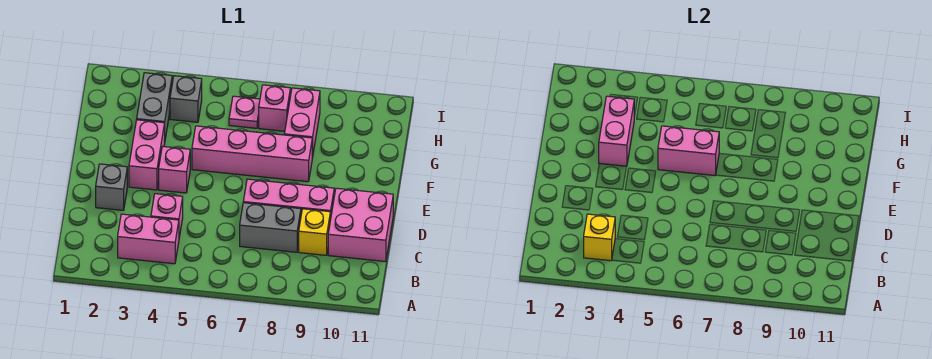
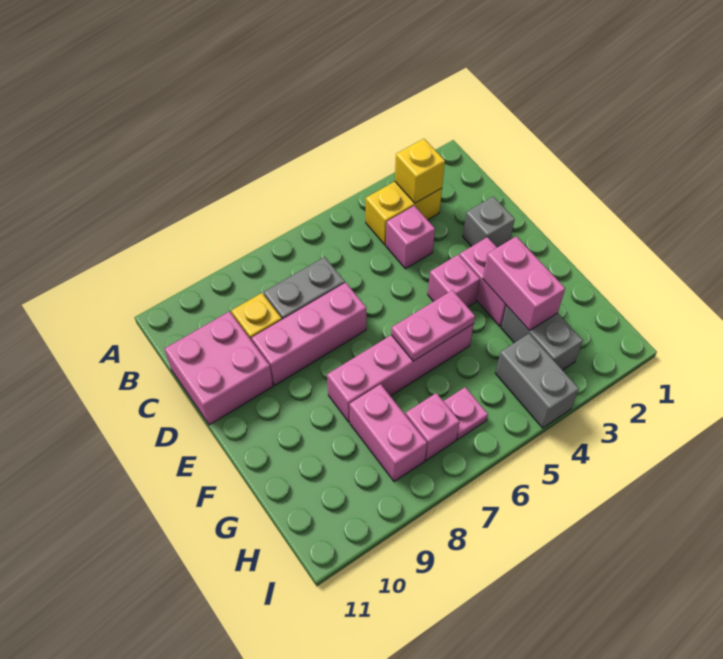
pink 1x2 brick [118,214,179,264] -> yellow 1x2 brick [366,182,442,245]
pink 1x2 brick [658,126,719,176] -> pink 1x2 plate [391,290,475,361]
grey 1x1 brick [170,76,202,122] -> grey 1x2 brick [495,334,579,428]

